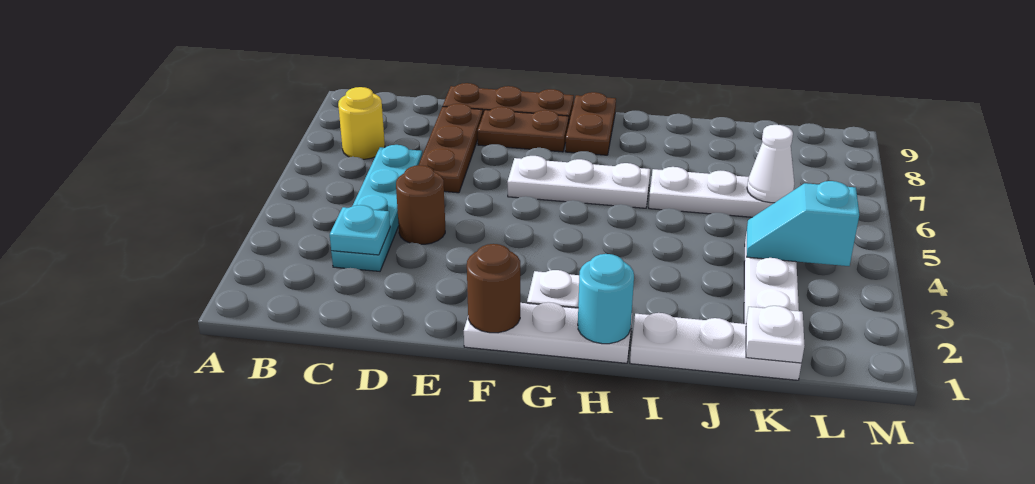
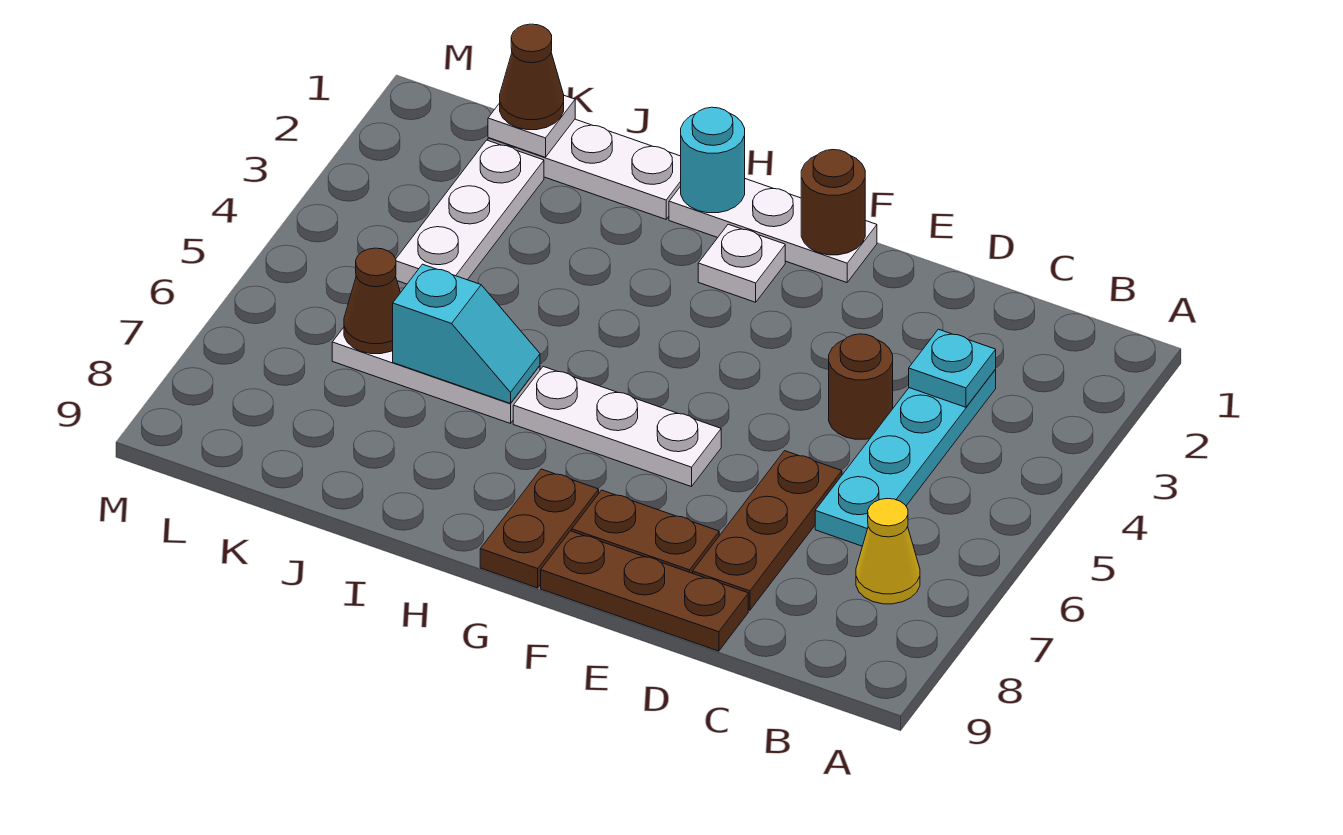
yellow 1x1 round brick [338,87,385,159] -> yellow 1x1 cone [856,499,920,604]
none -> brown 1x1 cone [500,24,564,130]
cyan 1x2 slope [747,181,859,266] -> cyan 1x2 slope moved to [393,264,540,403]
white 1x1 cone [747,125,794,203] -> brown 1x1 cone [344,248,400,354]

